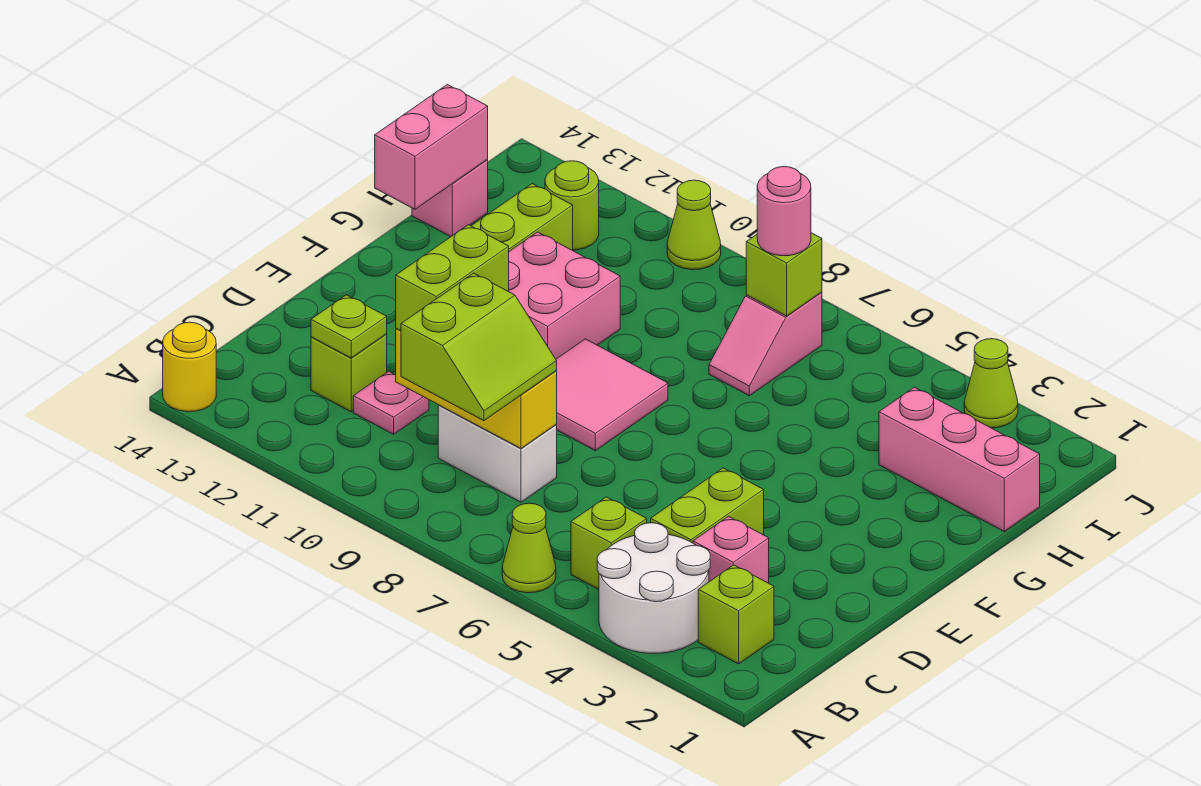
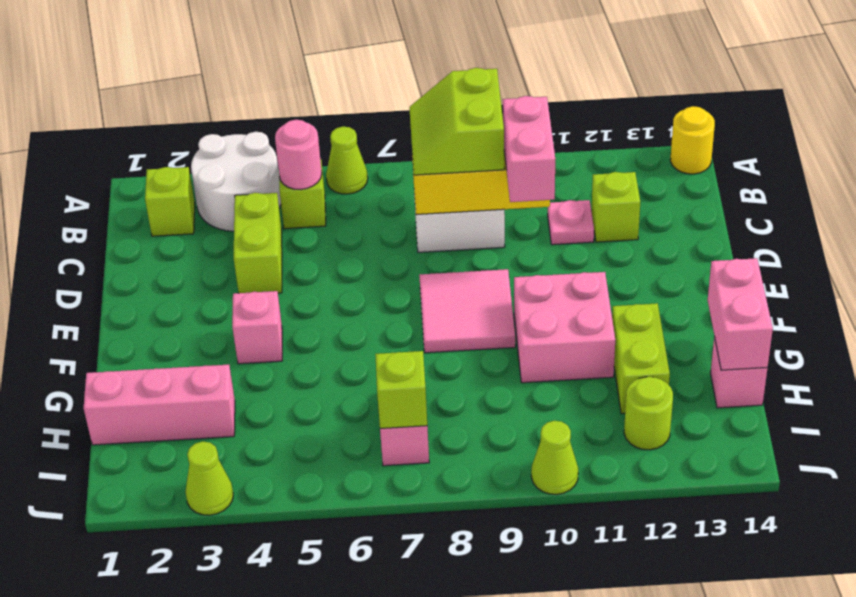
pink 1x1 brick [693,516,769,583] -> pink 1x1 brick moved to [232,291,282,364]
lime 1x2 brick [396,225,509,331] -> pink 1x2 brick [503,96,555,202]
lime 1x1 plate [311,295,387,358] -> none
pink 1x1 round brick [757,167,811,256] -> pink 1x1 round brick moved to [275,120,322,190]

